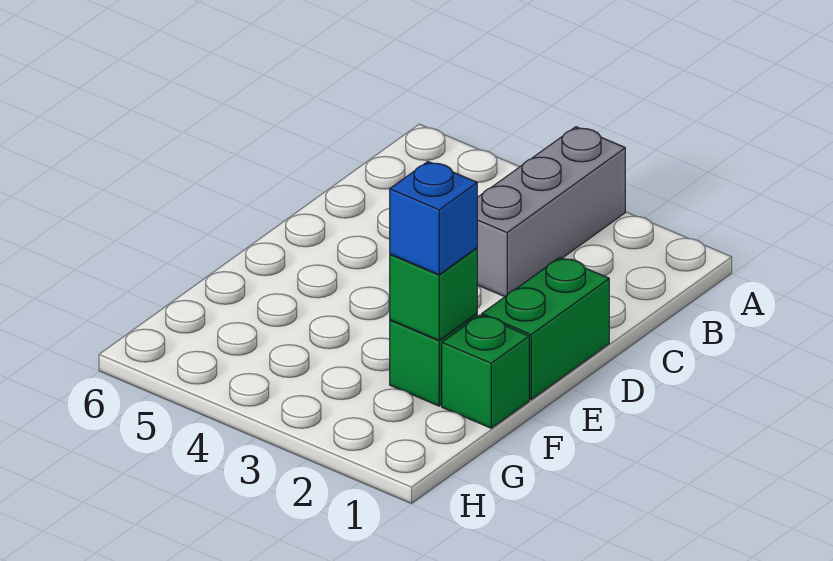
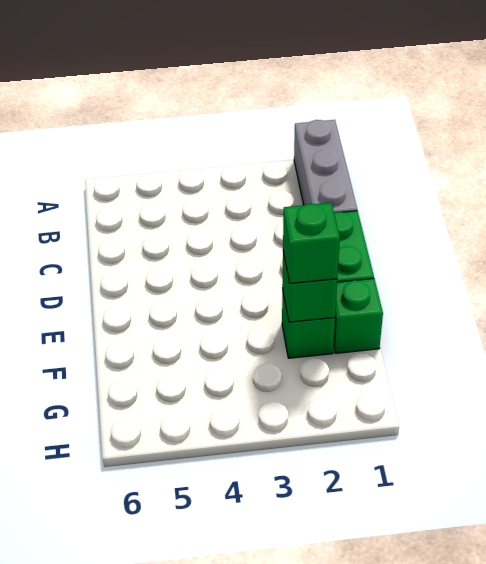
grey 1x3 brick [477,127,625,297] -> grey 1x3 brick moved to [294,120,357,213]
blue 1x1 brick [390,162,477,275] -> green 1x1 brick [283,203,340,283]

